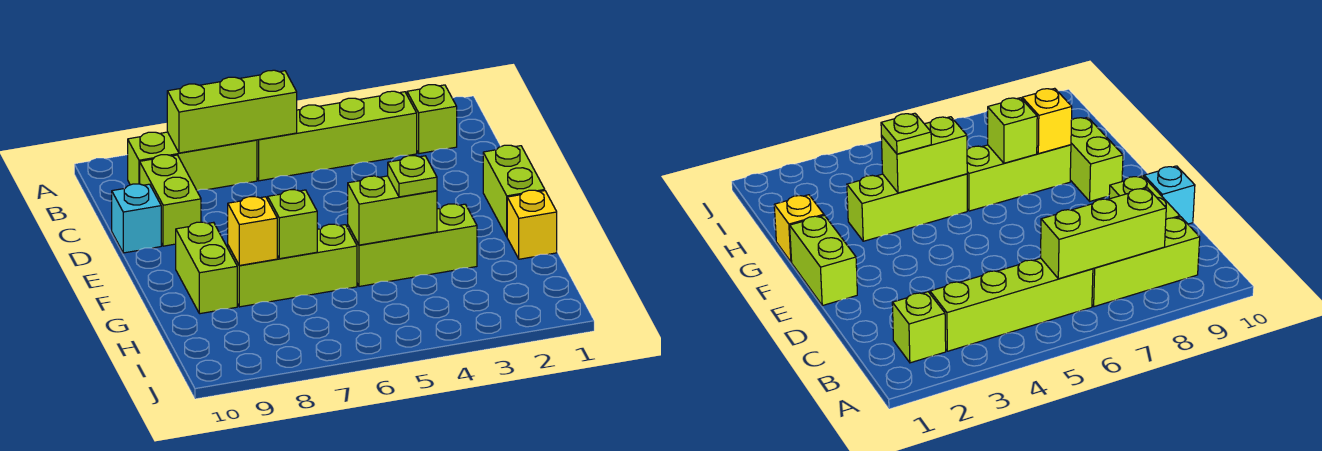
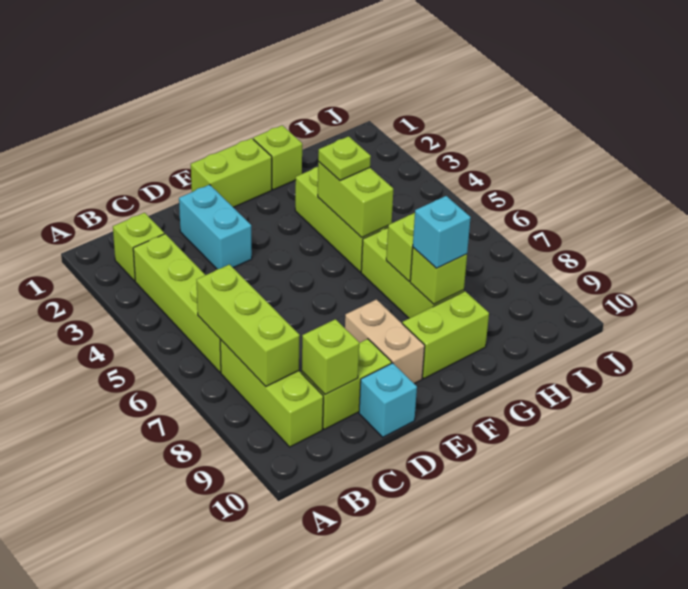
none -> lime 1x1 brick [302,319,359,394]
none -> cyan 1x2 brick [179,185,252,269]
none -> tan 1x2 brick [345,299,425,384]
yellow 1x1 brick [507,190,557,259] -> lime 1x1 brick [253,125,302,190]
yellow 1x1 brick [228,197,277,265] -> lime 1x1 brick [410,248,467,304]
none -> cyan 1x1 brick [413,196,471,268]

